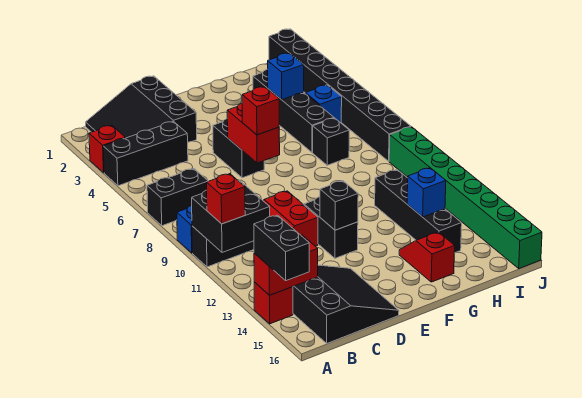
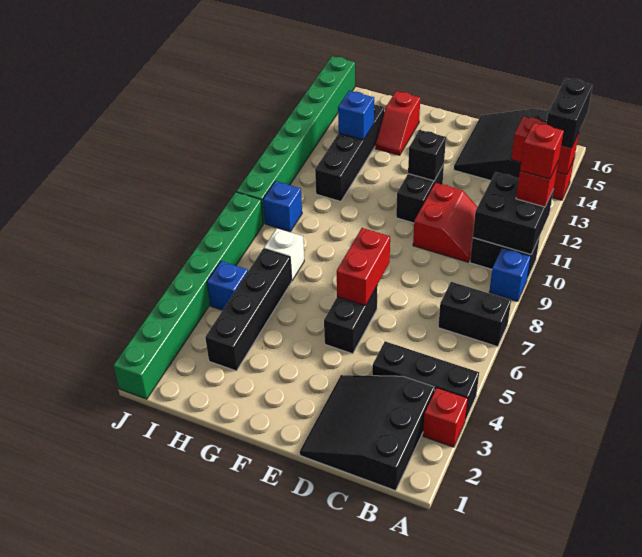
black 3x3 slope [86,76,197,142] -> black 3x3 slope turned to [300,375,435,491]
red 1x1 brick [242,87,279,135] -> red 1x1 brick moved to [520,123,564,179]
blue 1x1 brick [268,53,304,100] -> blue 1x1 brick moved to [263,181,302,232]
black 1x1 brick [313,118,349,165] -> white 1x1 brick [264,228,304,281]
black 1x8 brick [269,29,411,161] -> green 1x8 brick [113,192,263,399]

